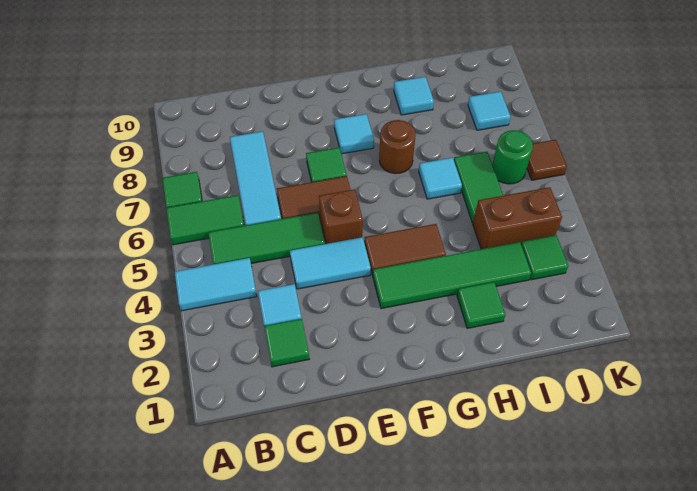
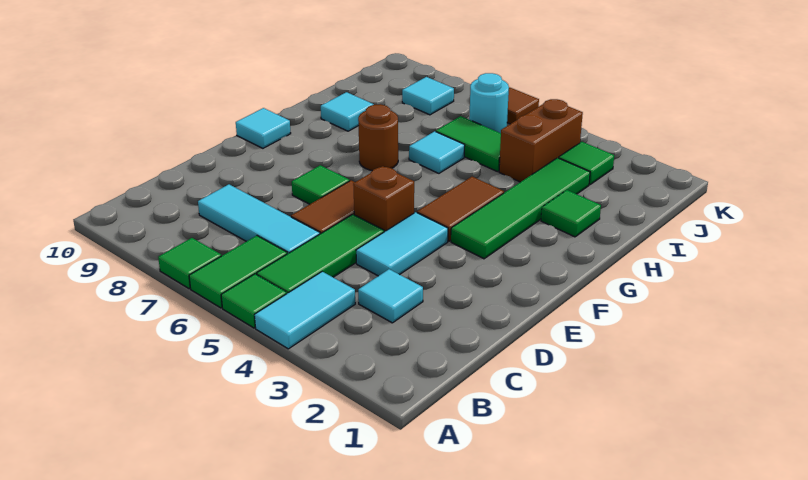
green 1x1 tile [264,319,309,367] -> green 1x1 tile moved to [221,274,287,328]
cyan 1x1 tile [334,114,374,154] -> cyan 1x1 tile moved to [236,108,291,148]
green 1x1 round brick [492,130,533,184] -> cyan 1x1 round brick [469,73,509,133]

